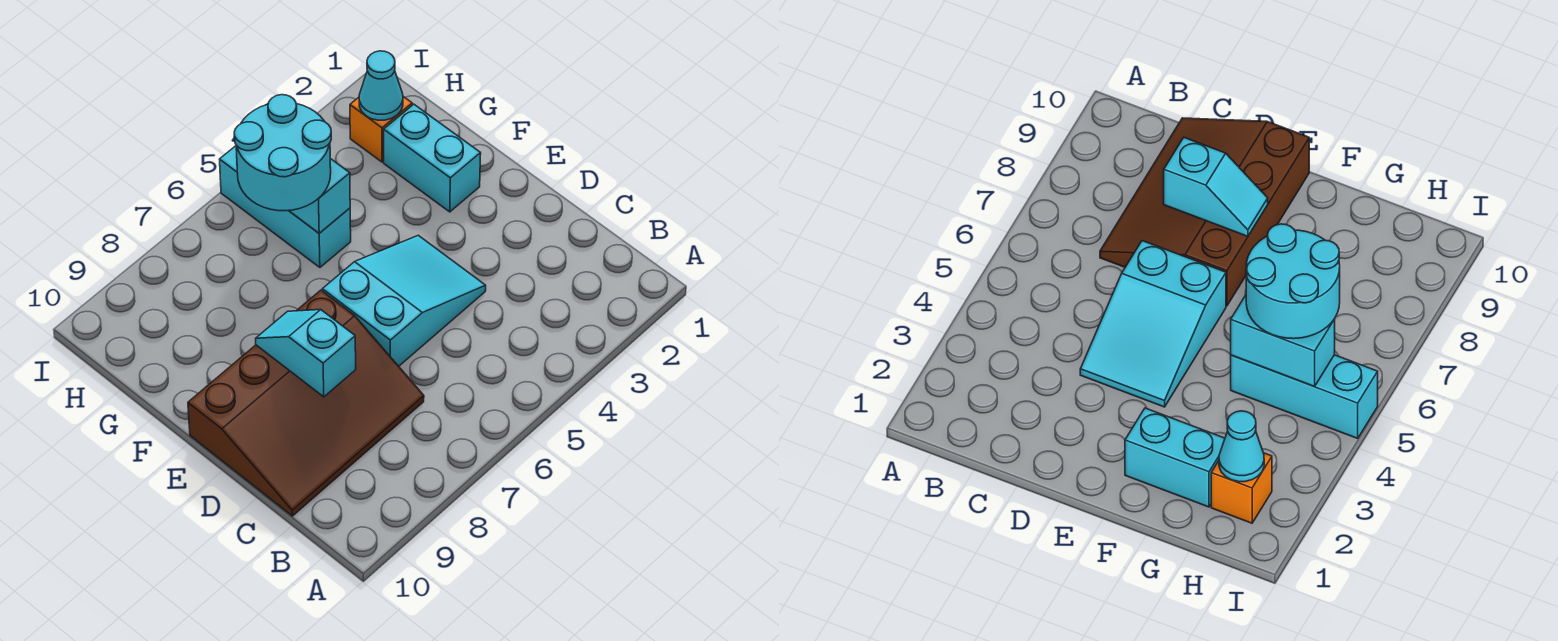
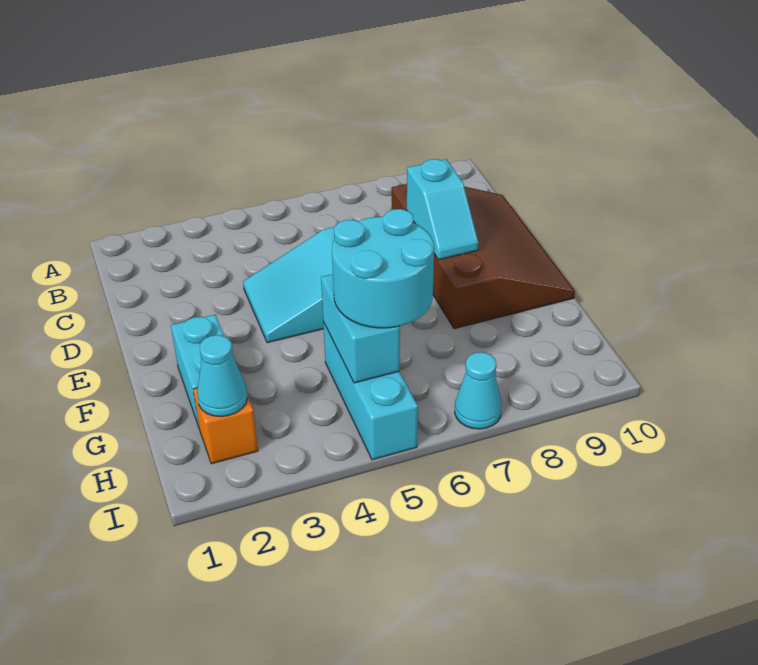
brown 3x4 slope [188,290,424,516] -> brown 3x4 slope turned to [392,184,575,329]
none -> cyan 1x1 cone [455,352,502,429]

